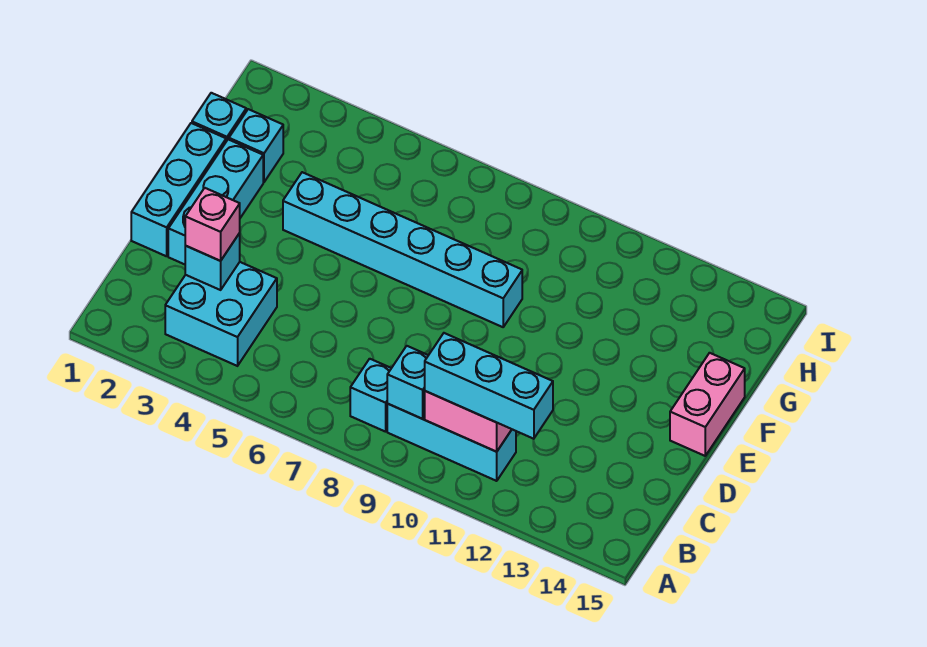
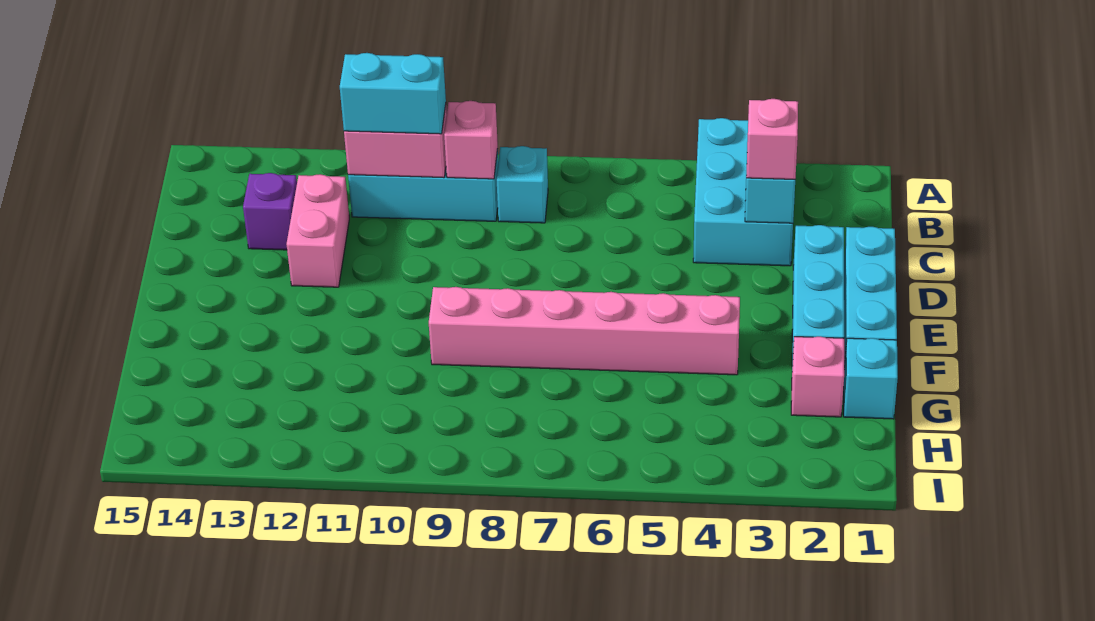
cyan 2x2 brick [165,262,277,366] -> cyan 2x3 brick [693,118,793,266]
cyan 1x1 brick [387,346,428,419] -> pink 1x1 brick [444,101,498,179]
cyan 1x3 brick [425,333,553,439] -> cyan 1x2 brick [340,53,446,134]
none -> purple 1x1 brick [243,173,297,250]
pink 1x2 brick [670,353,745,456] -> pink 1x2 brick moved to [286,174,349,287]
cyan 1x6 brick [283,172,522,327] -> pink 1x6 brick [429,287,740,375]
cyan 1x1 brick [229,109,283,182] -> pink 1x1 brick [791,337,844,417]

